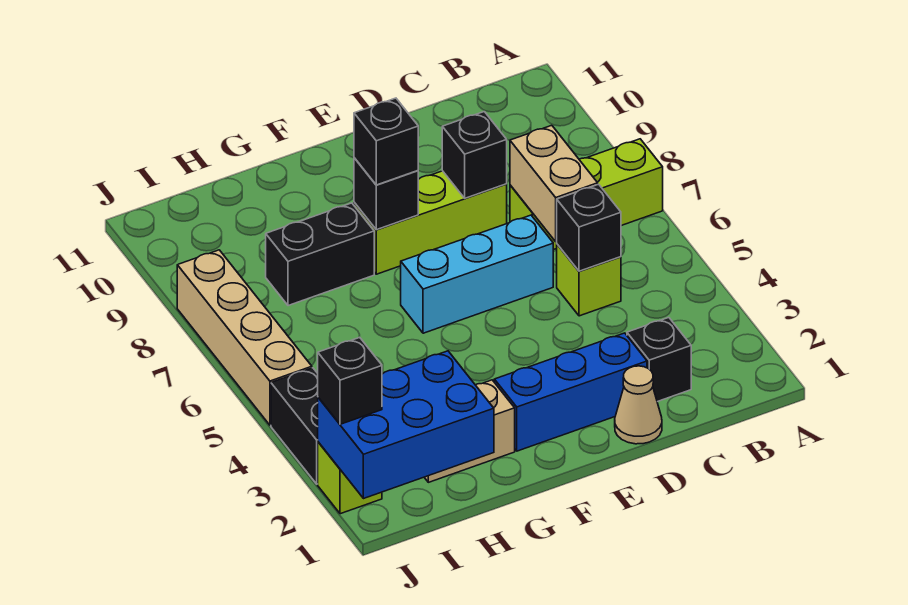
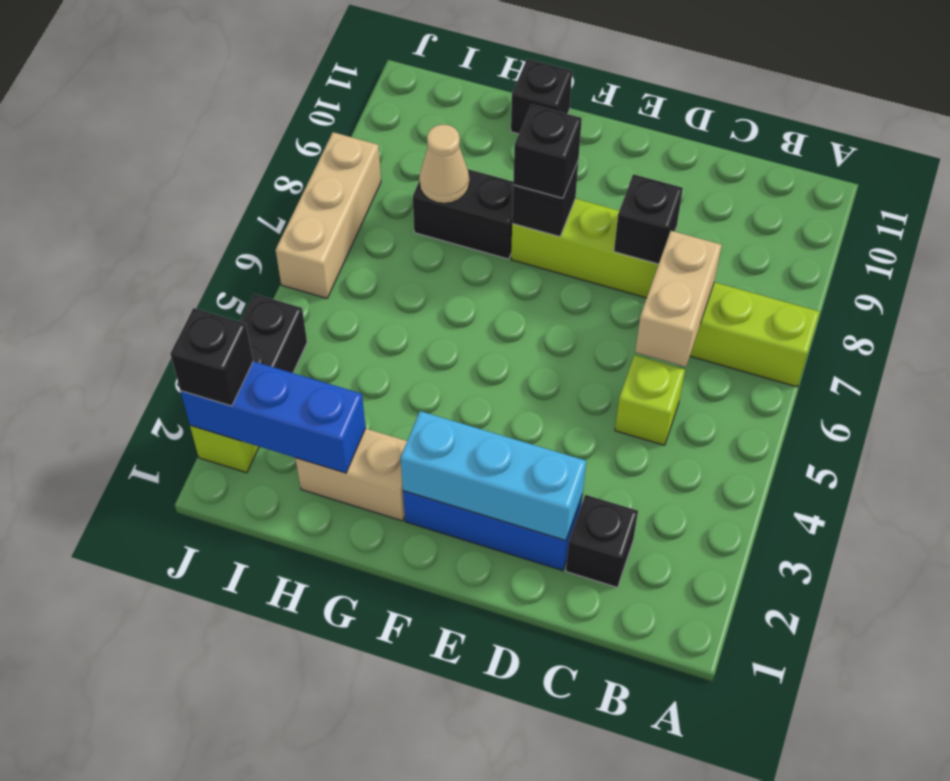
black 1x1 brick [557,184,621,271] -> black 1x1 brick moved to [511,59,572,134]
tan 1x1 cone [615,366,662,444] -> tan 1x1 cone moved to [419,125,469,203]
cyan 1x3 brick [401,215,553,333] -> cyan 1x3 brick moved to [401,411,586,541]
blue 2x3 brick [318,351,494,499] -> blue 1x3 brick [181,361,366,473]
tan 1x4 brick [177,250,312,425] -> tan 1x3 brick [276,132,381,298]

